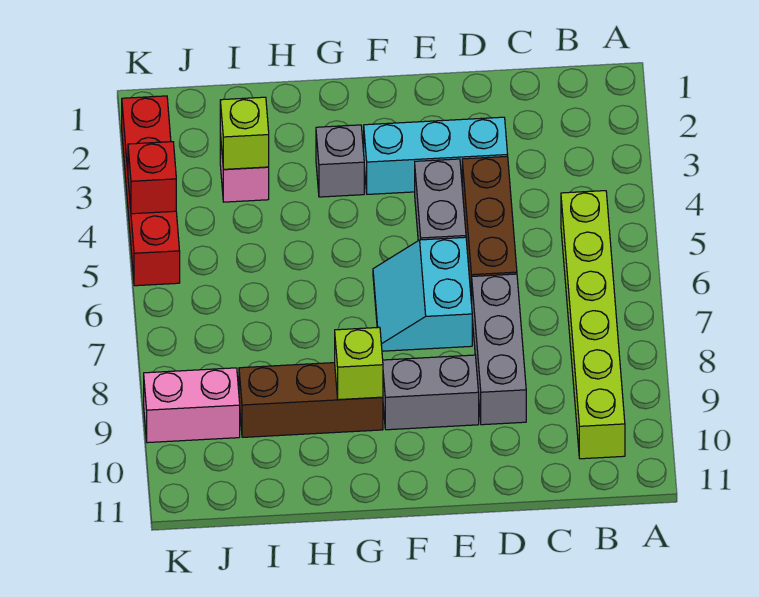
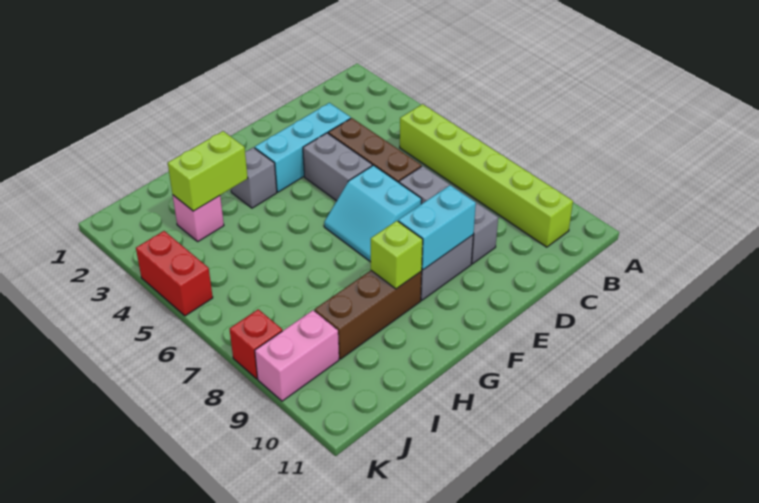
none -> cyan 1x2 brick [398,185,476,270]
lime 1x1 brick [220,97,269,169] -> lime 1x2 brick [168,131,248,211]
red 1x4 brick [122,96,180,286] -> red 1x2 brick [136,231,213,316]
red 1x1 brick [128,142,176,214] -> red 1x1 brick moved to [230,309,282,379]

